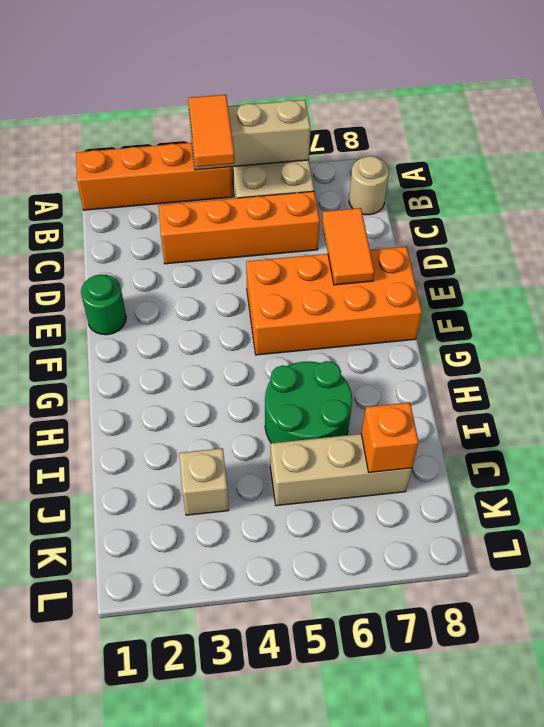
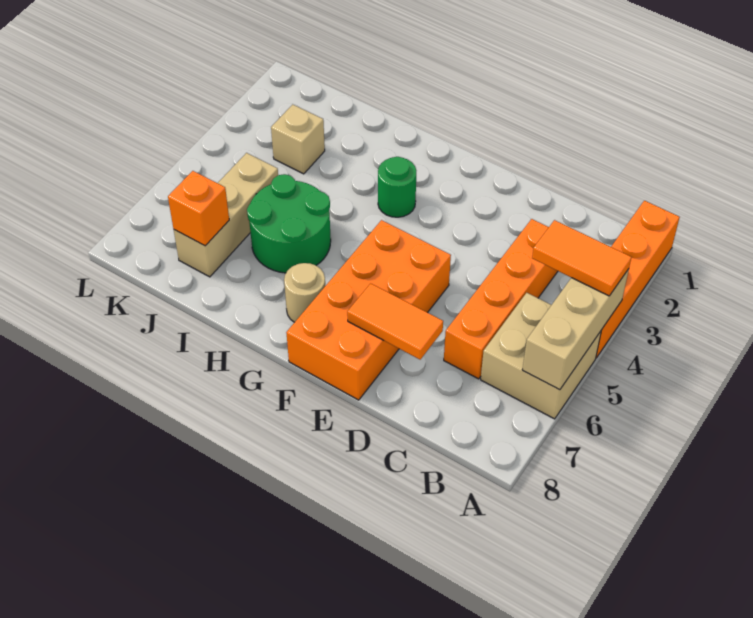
tan 1x1 round brick [349,156,389,215] -> tan 1x1 round brick moved to [284,263,325,322]
green 1x1 round brick [81,274,126,335] -> green 1x1 round brick moved to [378,157,416,217]

